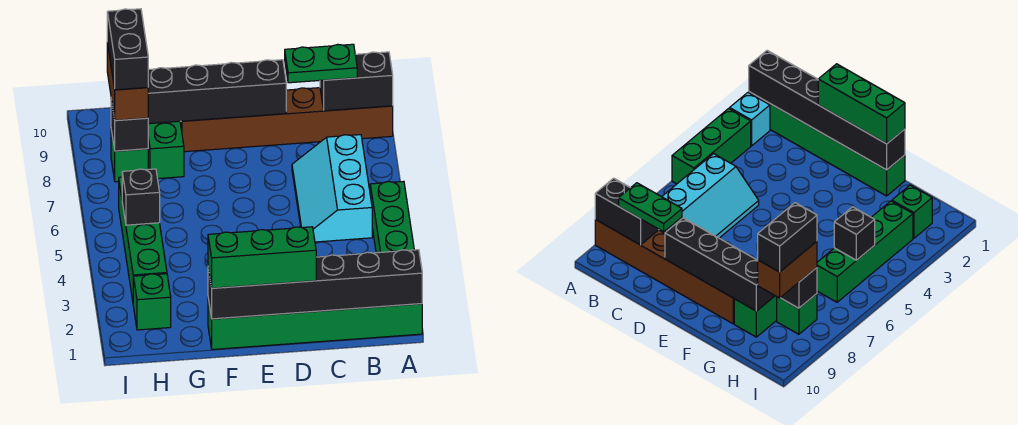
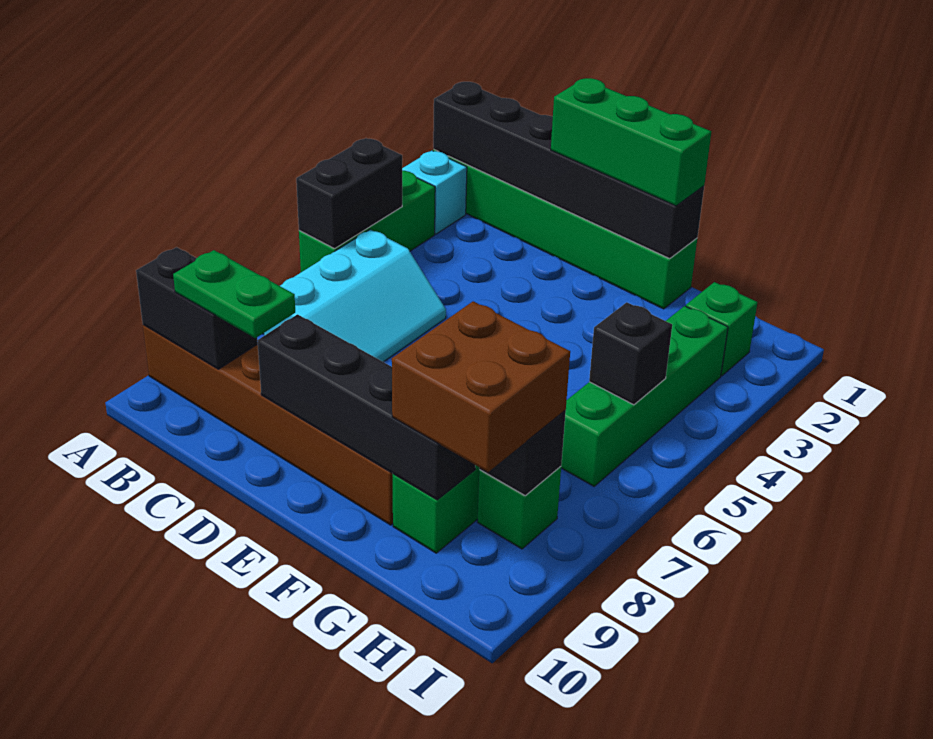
brown 1x2 brick [107,43,148,120] -> brown 2x2 brick [392,301,570,472]
black 1x2 brick [107,9,148,90] -> black 1x2 brick moved to [296,138,402,249]

